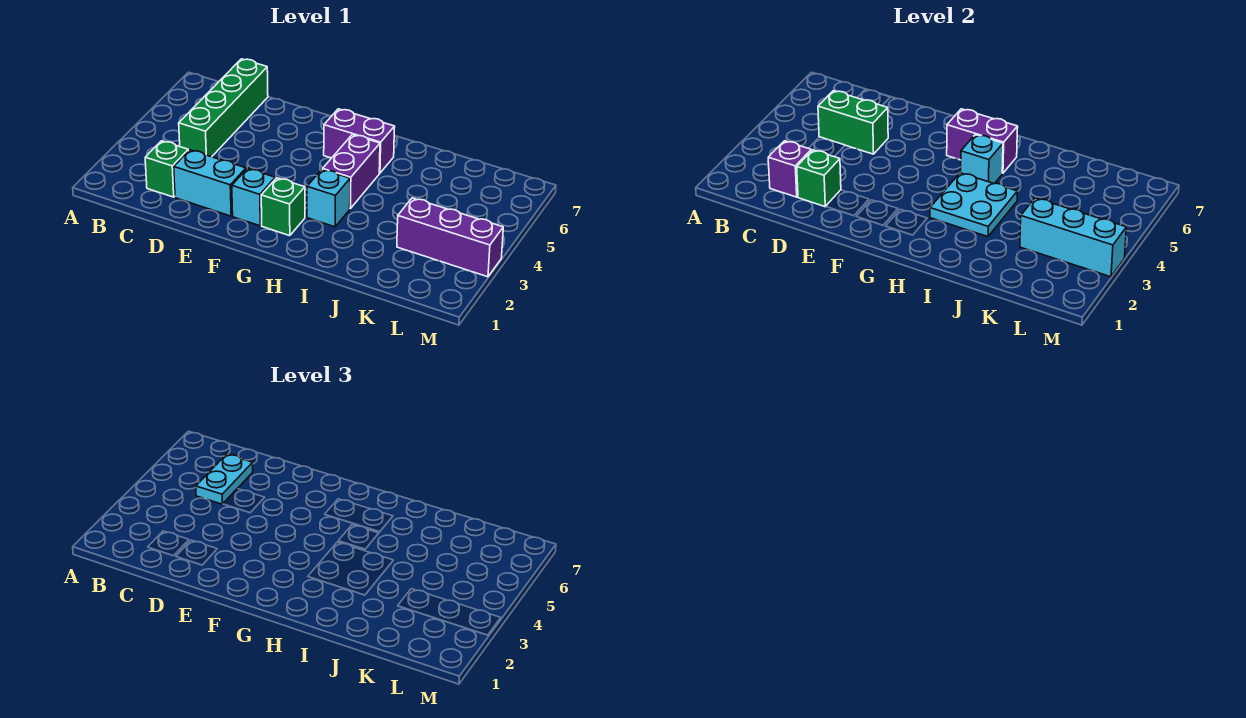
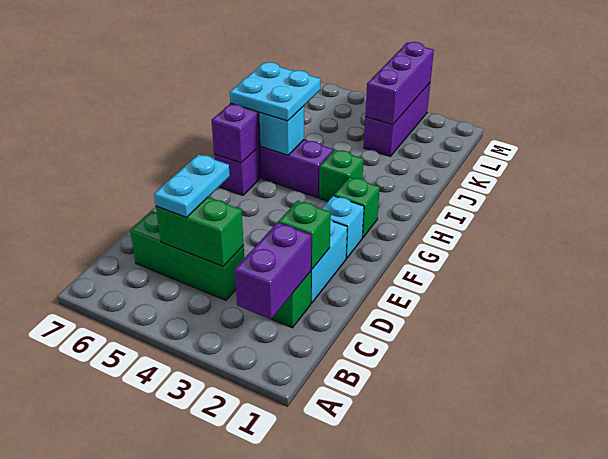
purple 1x1 brick [768,141,811,197] -> purple 1x2 brick [235,222,311,319]
green 1x4 brick [179,59,268,157] -> green 1x3 brick [130,211,244,300]
green 1x2 brick [818,91,888,154] -> green 1x2 brick turned to [156,197,244,267]
cyan 1x2 plate [196,454,253,504] -> cyan 1x2 plate turned to [154,154,230,218]
cyan 1x1 brick [307,169,350,227] -> green 1x1 brick [319,150,364,201]
cyan 2x2 plate [930,173,1017,237] -> cyan 2x2 plate moved to [230,62,321,121]
cyan 1x3 brick [1020,198,1126,277] -> purple 1x3 brick [365,42,434,125]

